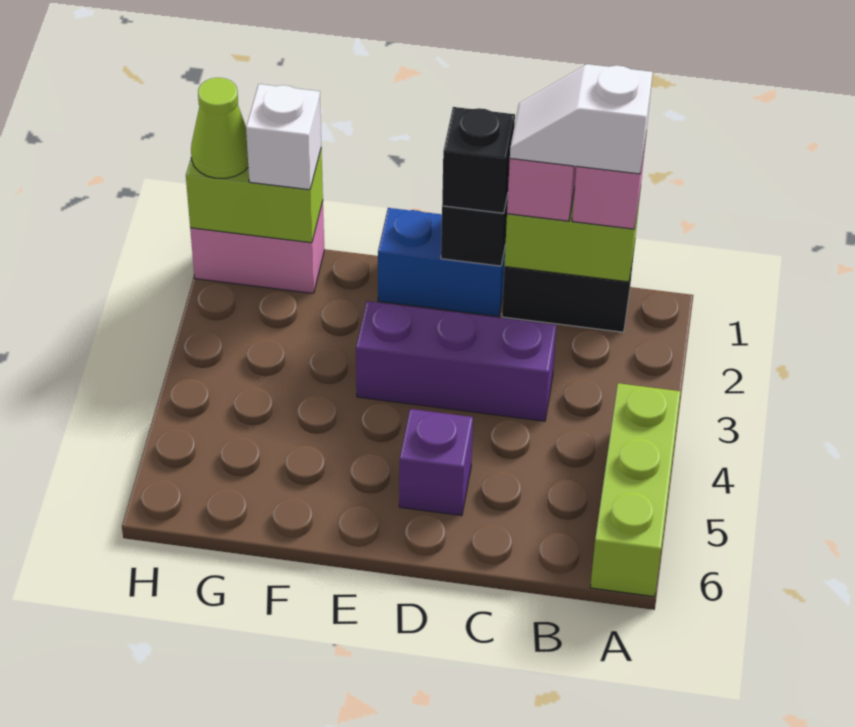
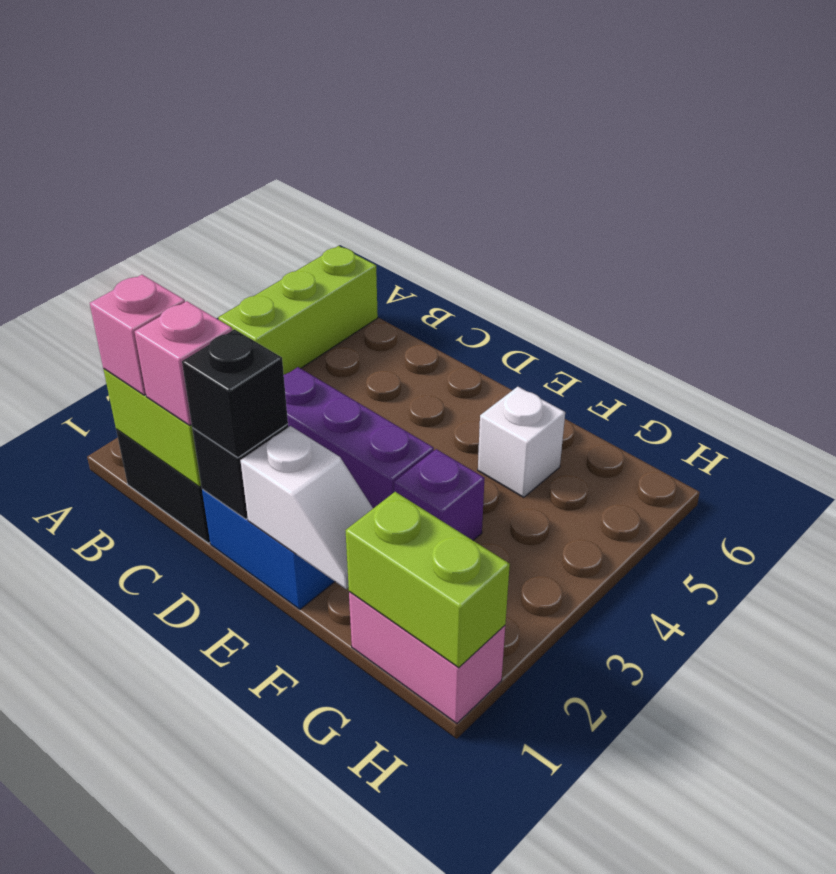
white 1x2 slope [510,64,653,174] -> white 1x2 slope moved to [240,426,373,589]
purple 1x1 brick [399,409,473,516] -> purple 1x1 brick moved to [394,449,485,540]
white 1x1 brick [246,84,321,190] -> white 1x1 brick moved to [478,387,565,497]
lime 1x1 cone [191,78,248,178] -> none

